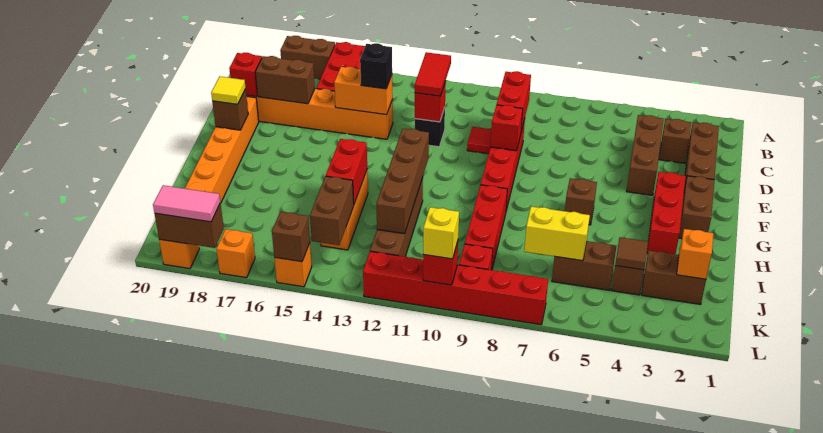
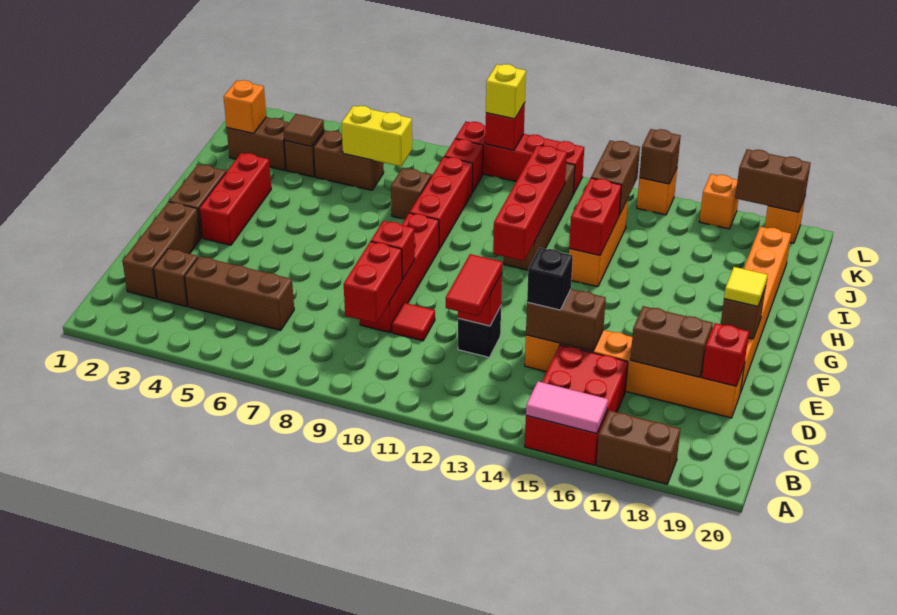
brown 1x3 brick [627,115,664,195] -> brown 1x3 brick turned to [185,256,294,330]
orange 1x2 brick [334,67,393,115] -> brown 1x2 brick [526,289,606,351]
brown 1x1 brick [565,178,597,225] -> brown 1x1 brick moved to [391,168,431,219]
brown 1x4 brick [376,129,429,234] -> red 1x4 brick [493,145,567,261]
red 1x6 brick [363,251,548,325] -> red 1x4 brick [455,122,584,194]
pink 1x2 tile [153,185,220,222] -> pink 1x2 tile moved to [526,381,608,434]

